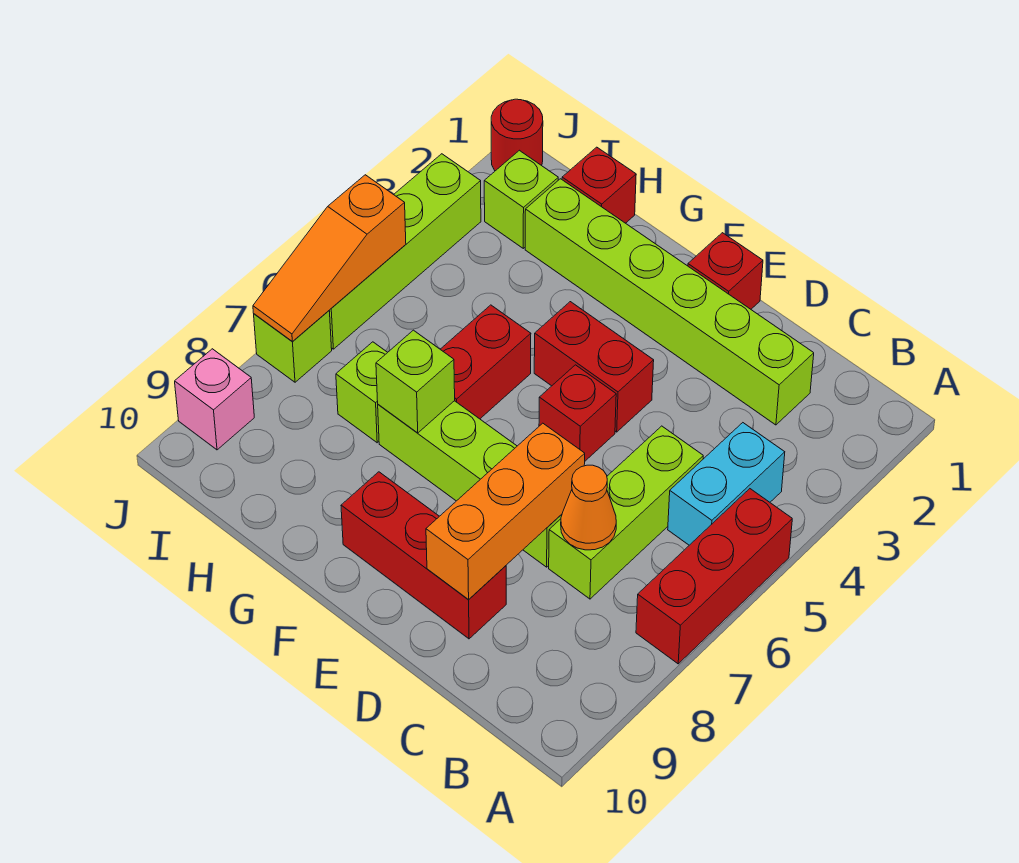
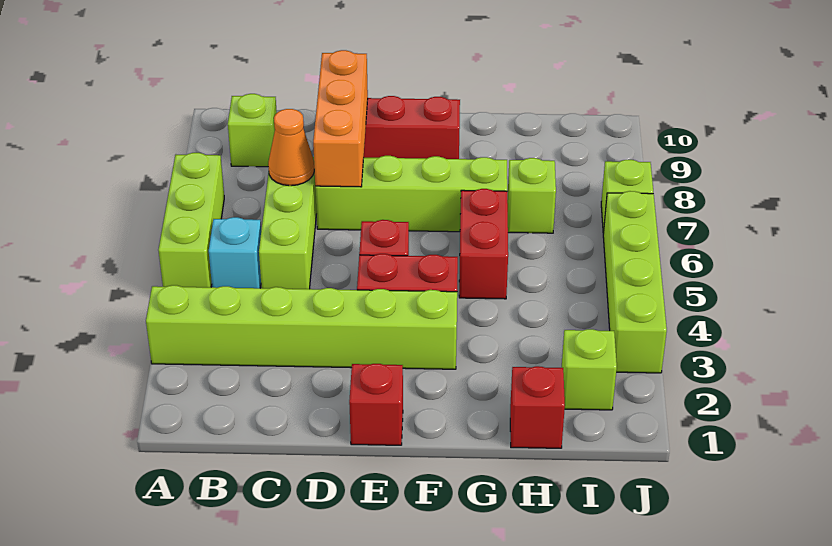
red 1x3 brick [636,489,792,664] -> lime 1x3 brick [158,153,224,287]
cyan 1x2 brick [668,423,785,545] -> cyan 1x1 brick [209,217,261,288]
lime 1x6 brick [525,179,814,425] -> lime 1x6 brick moved to [146,285,457,369]
lime 1x1 brick [376,330,455,433] -> lime 1x1 brick moved to [228,94,277,167]
red 1x1 round brick [491,99,543,171] -> none
orange 1x3 slope [253,175,406,341] -> none
pink 1x1 brick [175,349,254,450] -> none

